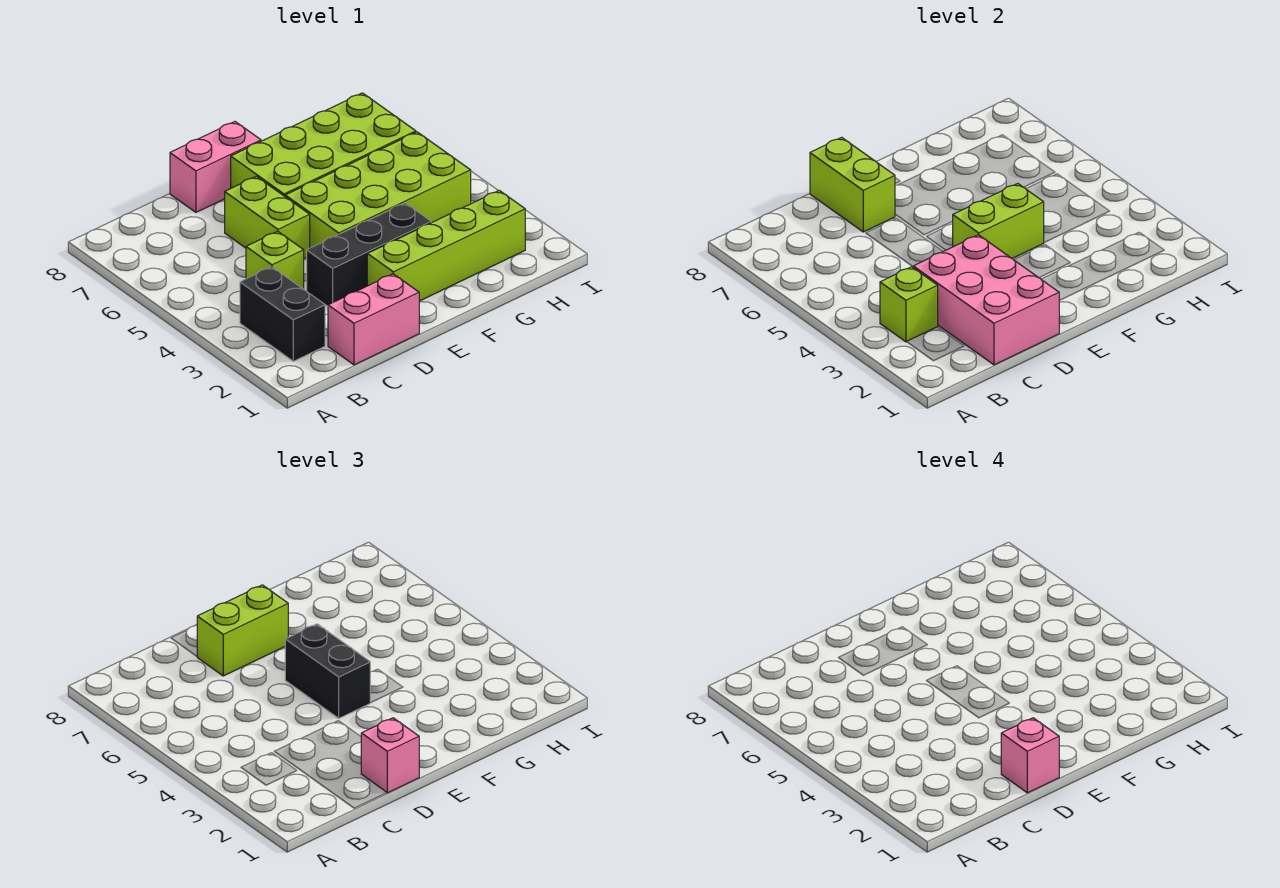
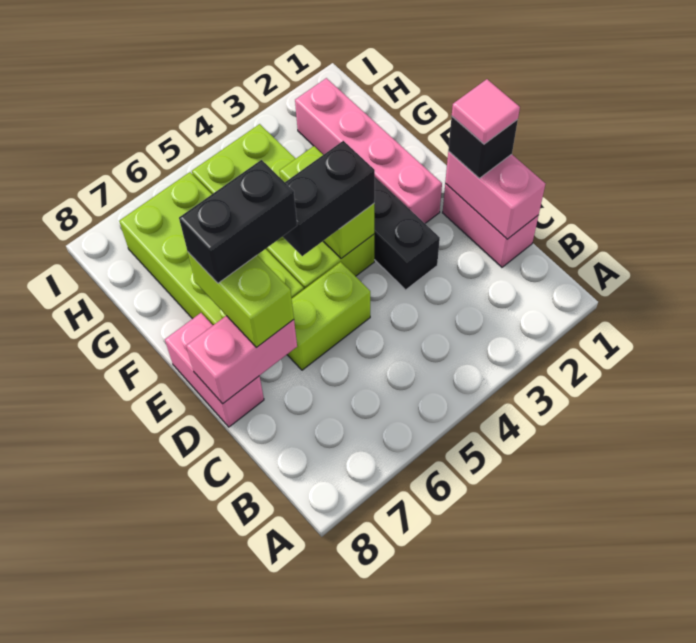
black 1x2 brick [240,267,325,361] -> black 1x2 brick moved to [179,160,297,283]
lime 1x1 brick [880,267,938,342] -> none
pink 2x3 brick [913,235,1059,365] -> pink 1x2 brick [445,151,546,239]
lime 1x1 brick [246,231,304,289] -> none
pink 1x1 brick [361,718,419,793] -> black 1x1 brick [448,117,518,178]
pink 1x1 brick [1001,718,1059,793] -> pink 1x1 tile [452,79,520,144]
lime 1x2 brick [810,137,895,232] -> pink 1x2 brick [186,316,297,404]
lime 1x4 brick [367,191,525,301] -> pink 1x4 brick [295,78,442,223]

